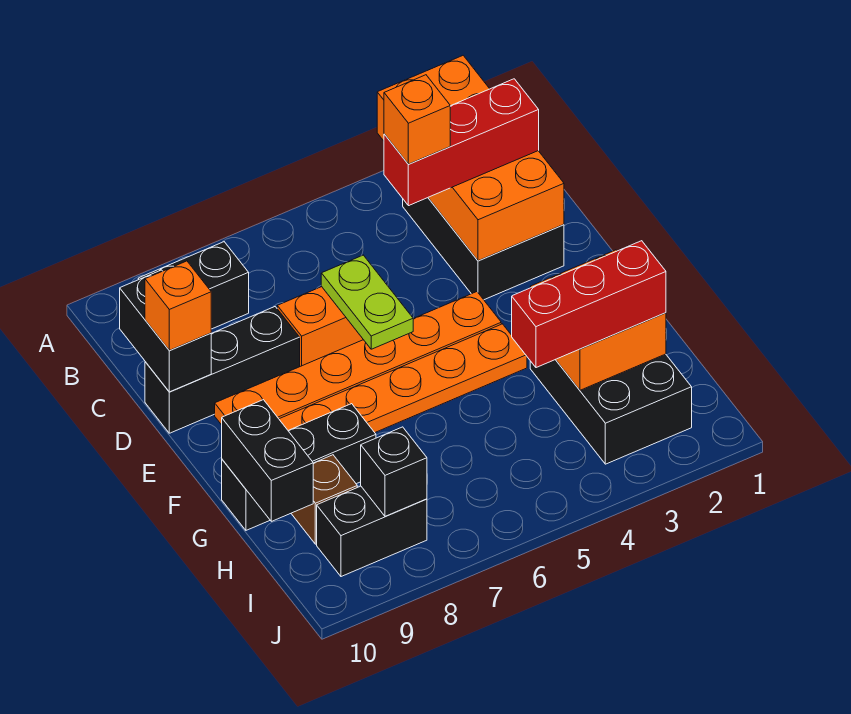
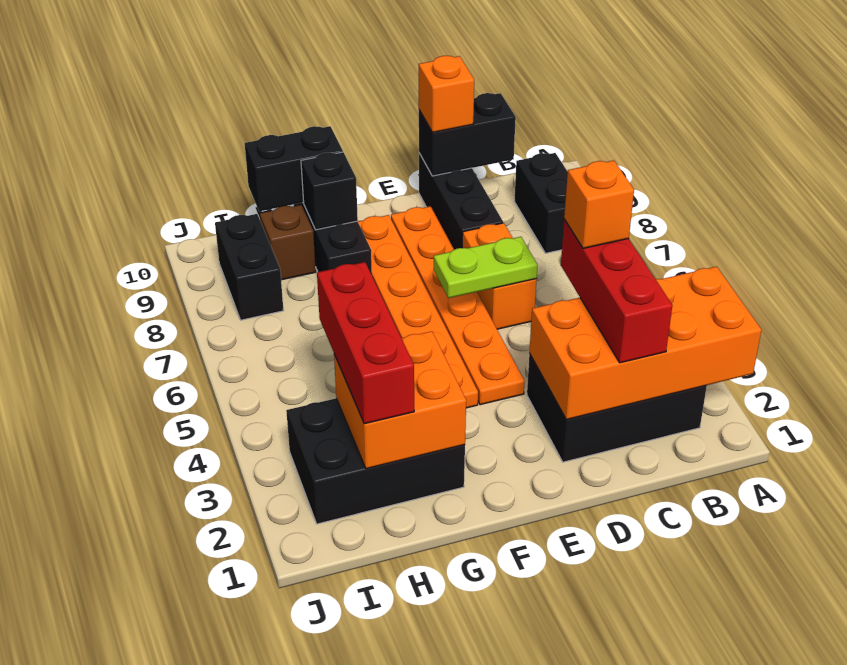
black 1x1 brick [361,427,427,517] -> black 1x1 brick moved to [301,152,358,230]

